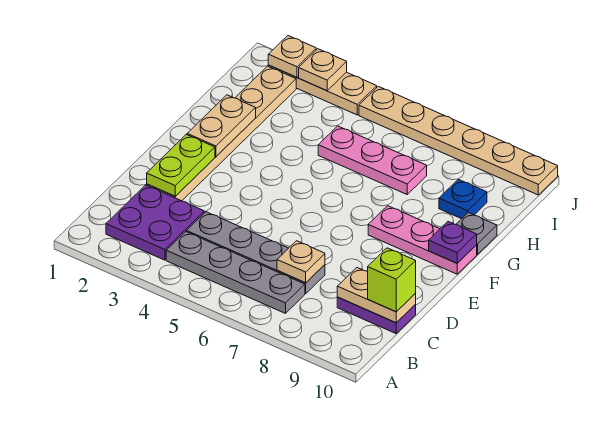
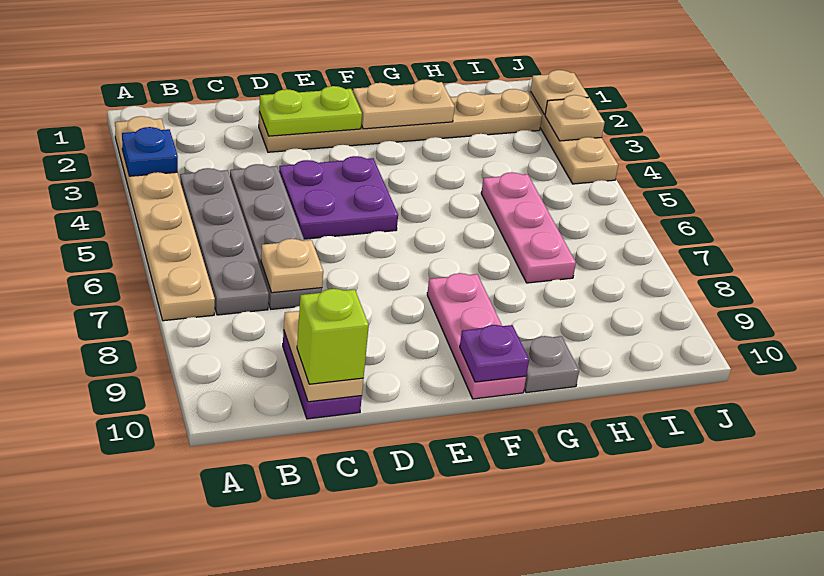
purple 2x2 plate [106,185,204,260] -> purple 2x2 plate moved to [279,156,398,239]
blue 1x1 plate [439,179,487,219] -> blue 1x1 plate moved to [122,127,178,176]
tan 1x6 plate [359,86,558,195] -> tan 1x6 plate moved to [115,116,215,321]

